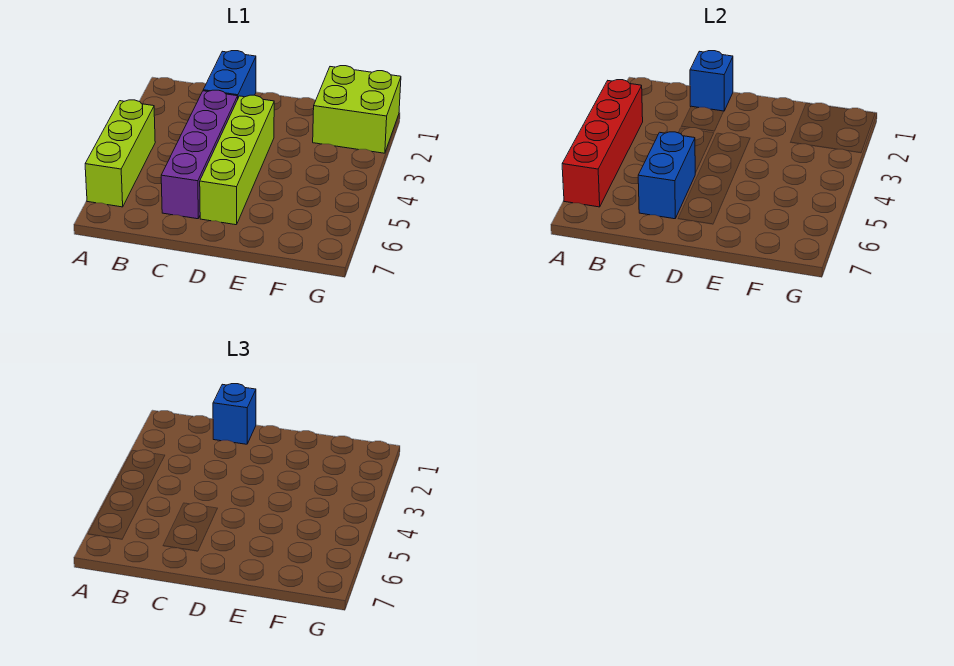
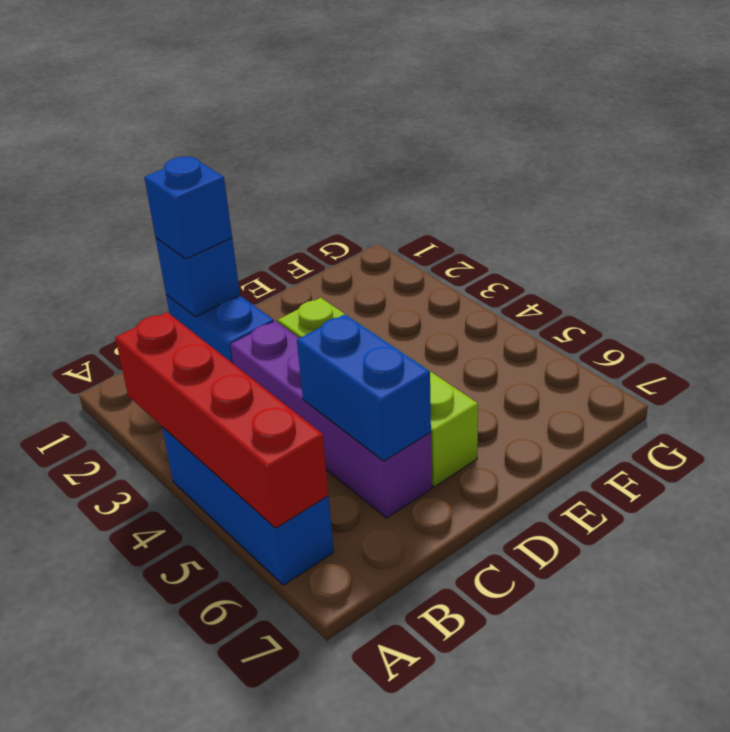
lime 1x3 brick [85,100,155,207] -> blue 1x3 brick [162,427,334,585]
lime 2x2 brick [313,66,401,153] -> none

